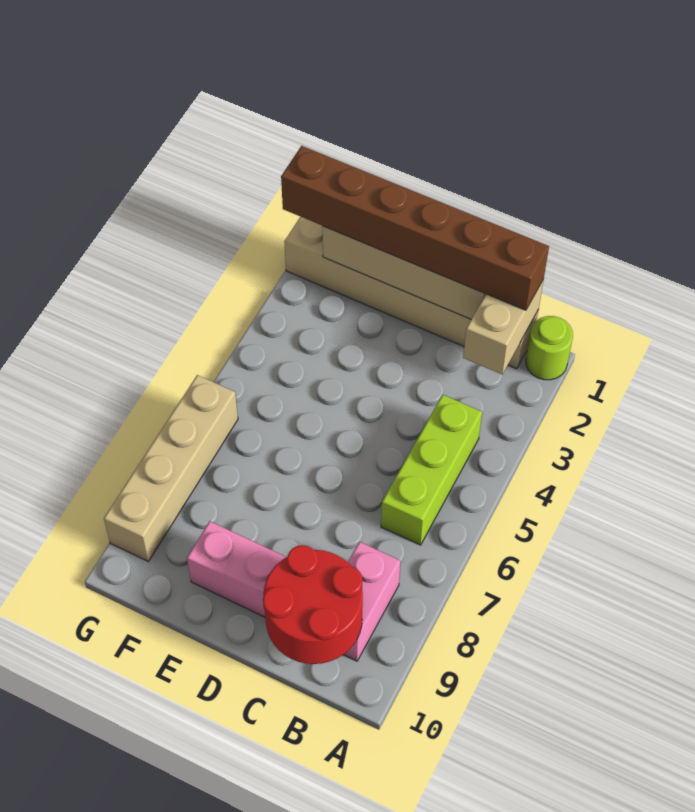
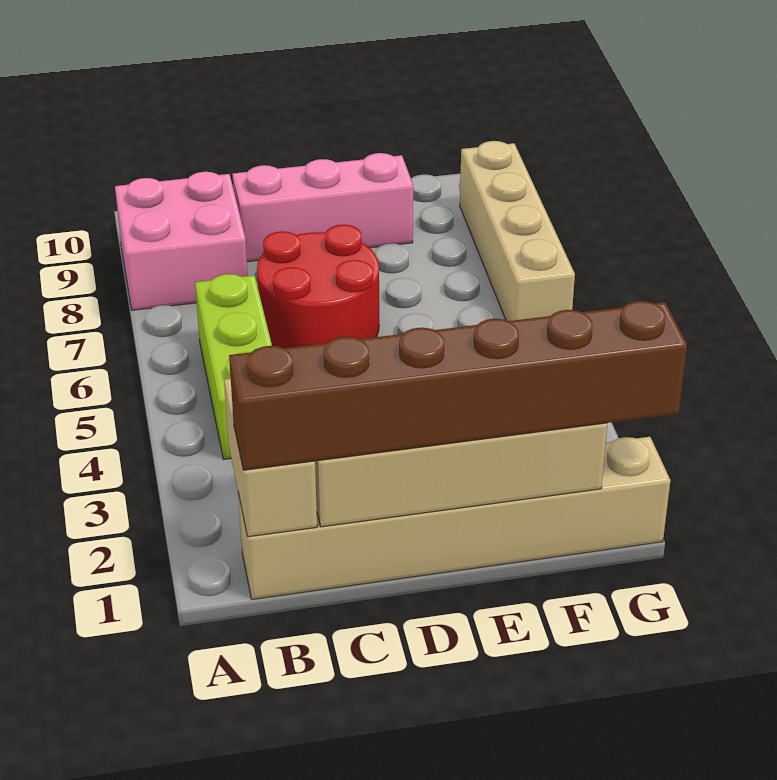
lime 1x1 round brick [526,316,573,380] -> none
pink 1x2 brick [343,542,400,661] -> pink 2x2 brick [115,172,248,310]
red 2x2 round brick [263,545,363,664] -> red 2x2 round brick moved to [257,225,379,348]

